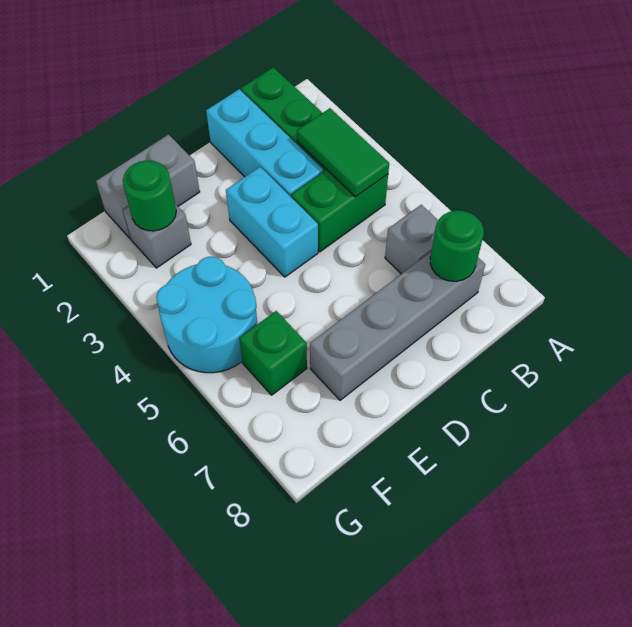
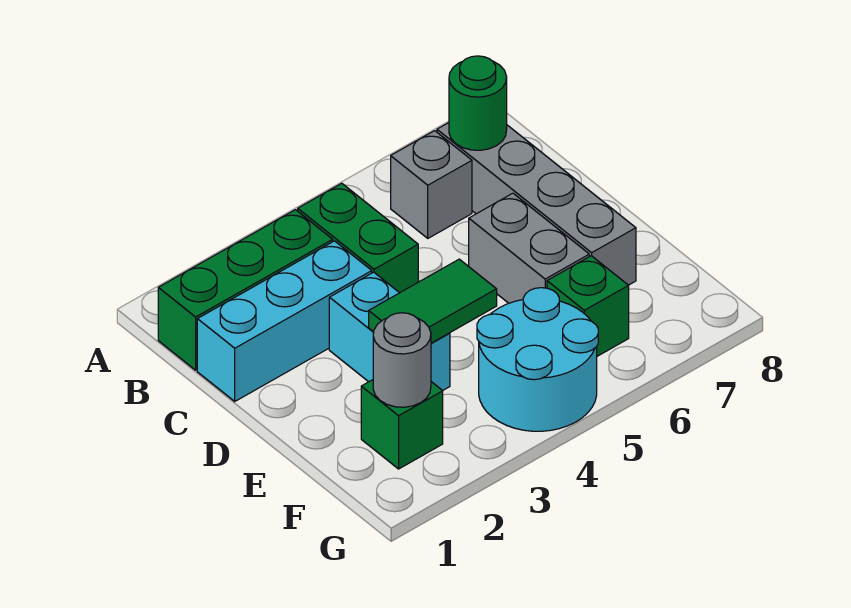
green 1x2 tile [297,108,389,197] -> green 1x2 tile moved to [369,259,497,343]
cyan 1x2 brick [226,167,318,277] -> cyan 1x2 brick turned to [329,272,450,391]
grey 1x2 brick [96,135,200,239] -> grey 1x2 brick moved to [469,193,589,303]
grey 1x1 brick [123,204,191,268] -> green 1x1 brick [361,380,443,469]
green 1x1 round brick [123,160,176,231] -> grey 1x1 round brick [373,313,431,407]

